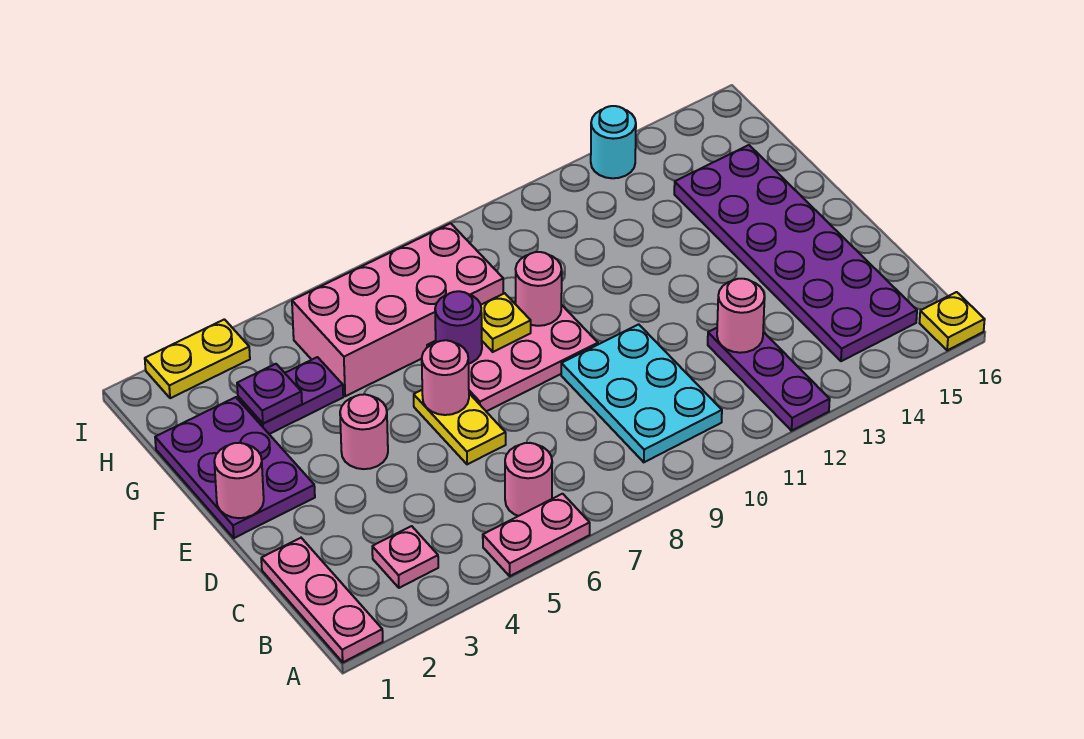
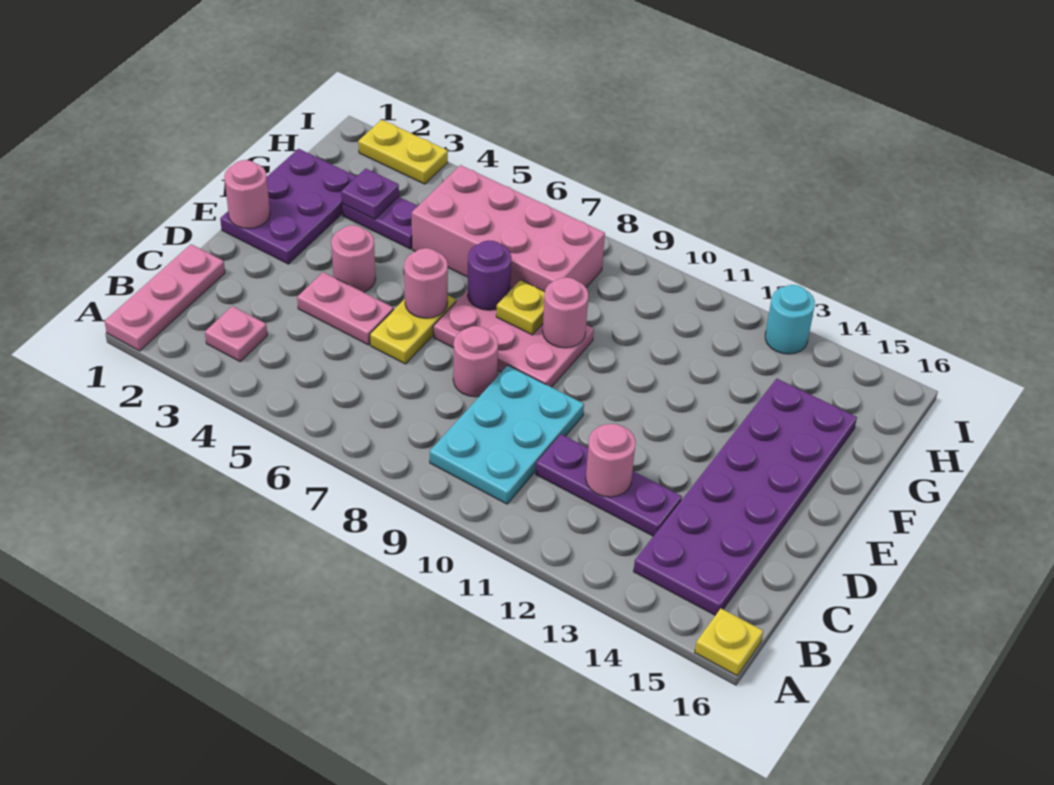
pink 1x2 plate [483,494,590,576] -> pink 1x2 plate moved to [297,272,394,345]
purple 1x3 plate [708,328,830,431] -> purple 1x3 plate turned to [536,434,682,536]
pink 1x1 round brick [505,443,552,516] -> pink 1x1 round brick moved to [453,326,498,397]

